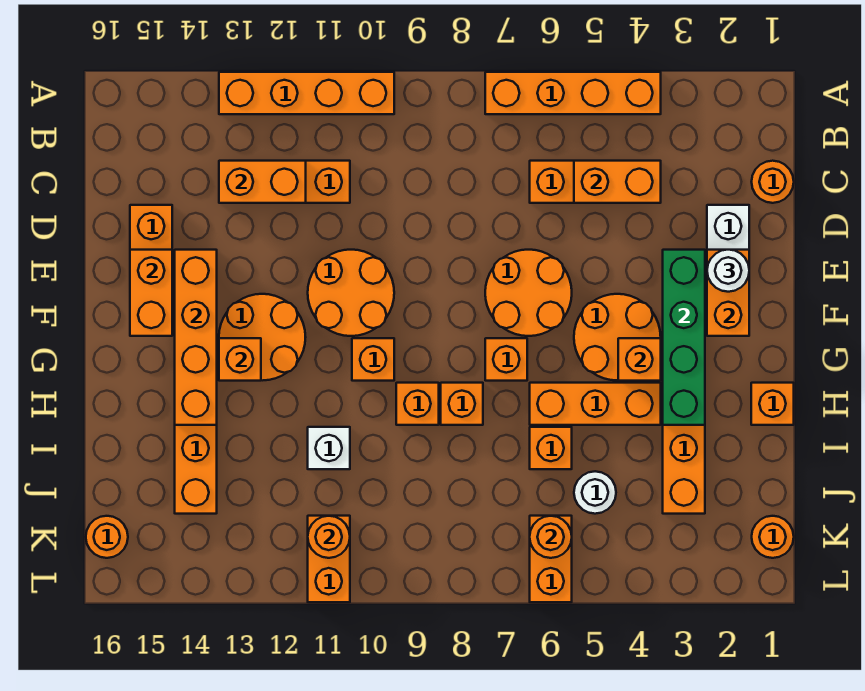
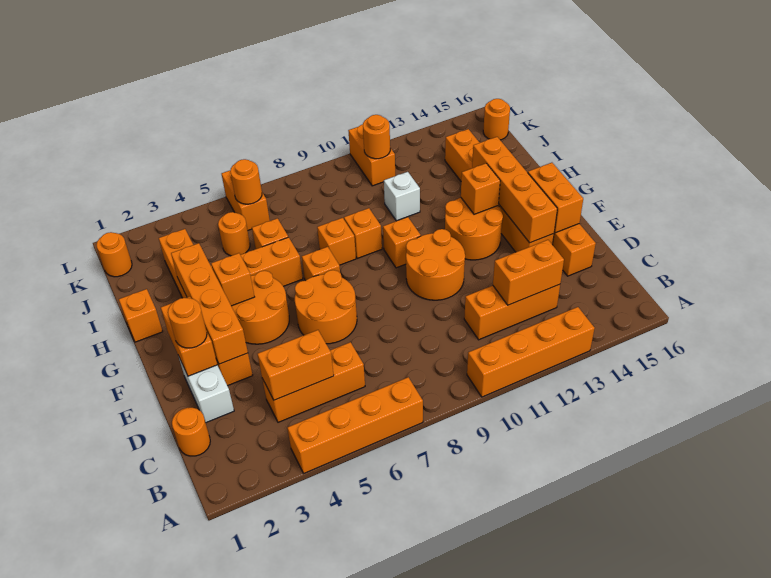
white 1x1 round brick [707,250,749,292] -> orange 1x1 round brick [168,298,207,348]
green 1x4 brick [663,250,705,425] -> orange 1x4 brick [171,243,248,364]
white 1x1 round brick [574,471,616,514] -> orange 1x1 round brick [218,212,250,256]

